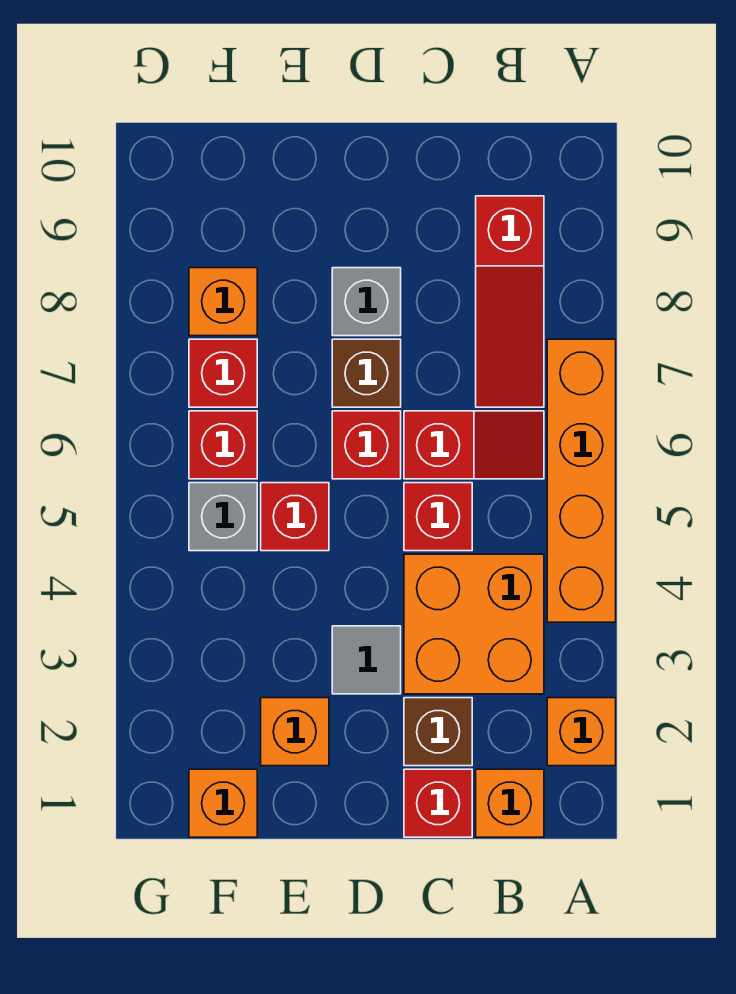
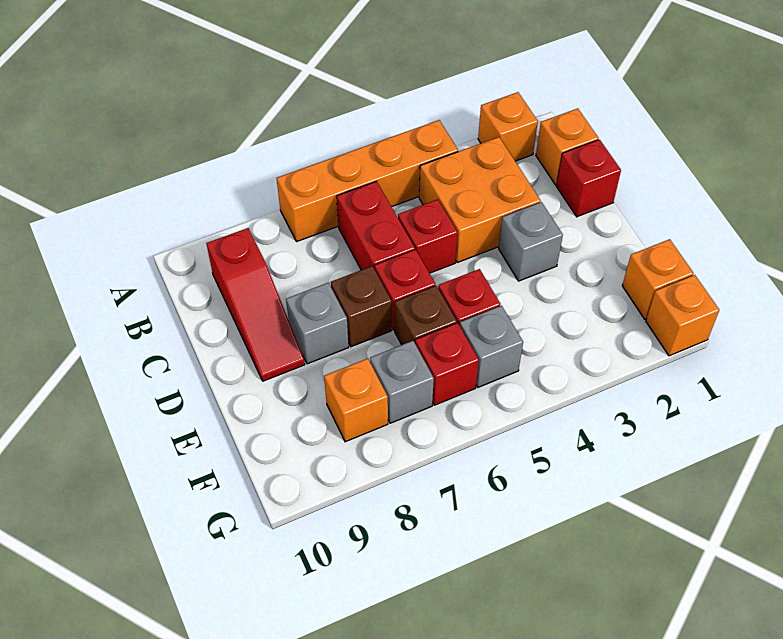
red 1x2 slope [404,411,544,479] -> red 1x2 brick [337,181,415,270]
red 1x3 slope [476,196,544,407] -> red 1x3 slope turned to [206,228,305,381]
brown 1x1 brick [404,698,472,766] -> brown 1x1 brick moved to [395,286,457,345]
grey 1x1 tile [332,626,401,694] -> grey 1x1 brick [499,202,563,281]
orange 1x1 brick [261,698,329,766] -> orange 1x1 brick moved to [646,275,719,356]
red 1x1 brick [189,339,257,407] -> grey 1x1 brick [370,341,434,423]

